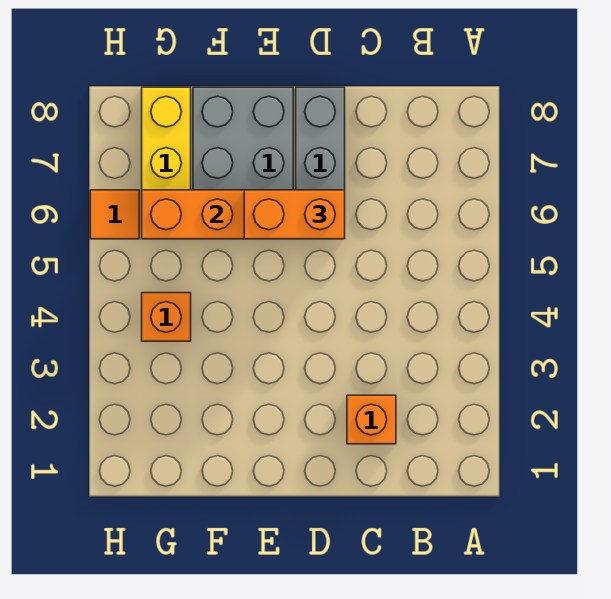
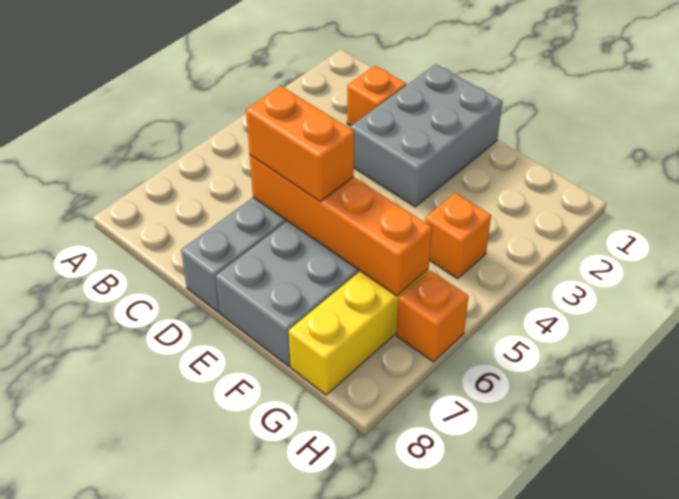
none -> grey 2x3 brick [350,64,502,207]
orange 1x1 tile [90,190,139,239] -> orange 1x1 brick [397,271,469,362]

